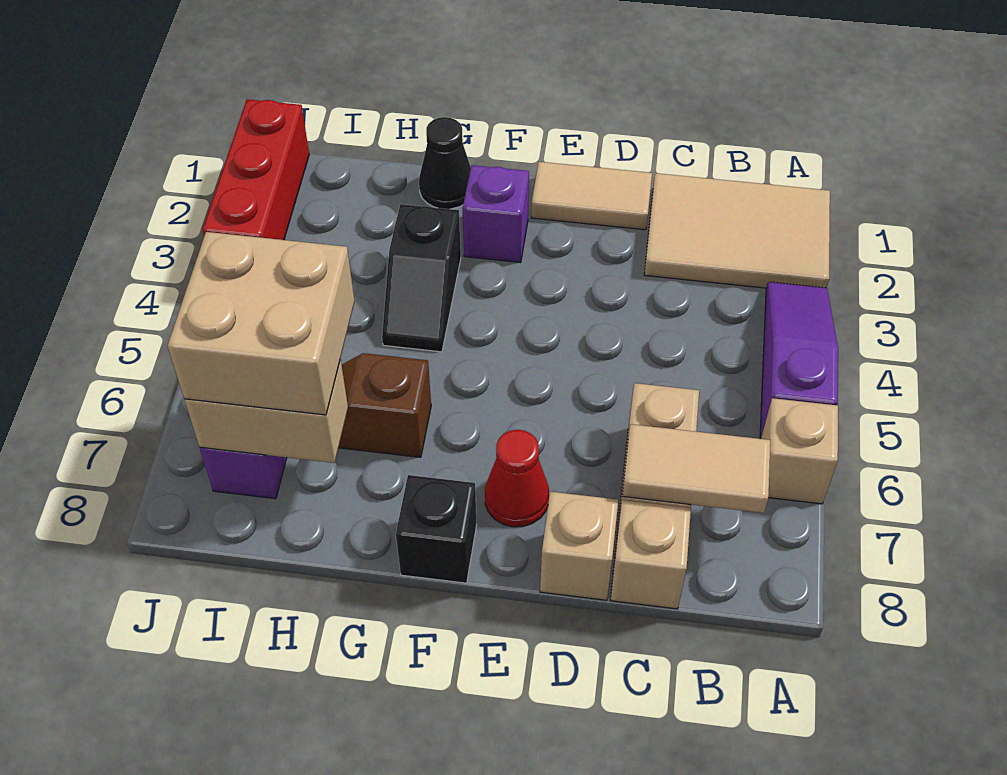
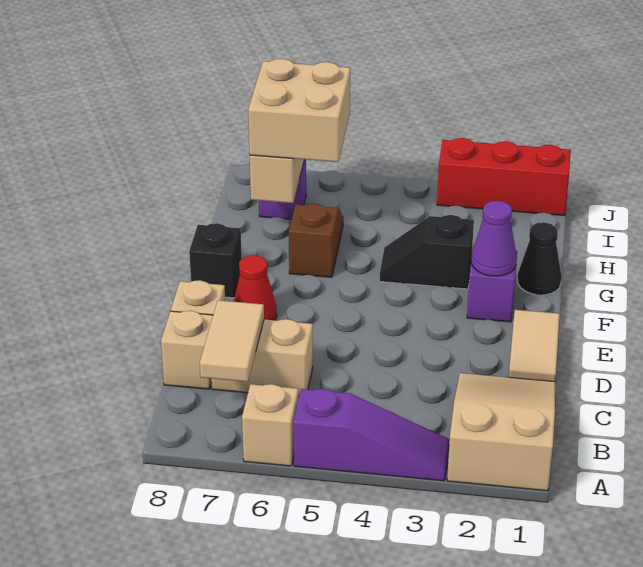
tan 2x3 tile [644,173,830,288] -> tan 2x3 slope [447,373,555,491]
none -> purple 1x1 cone [471,201,517,276]

